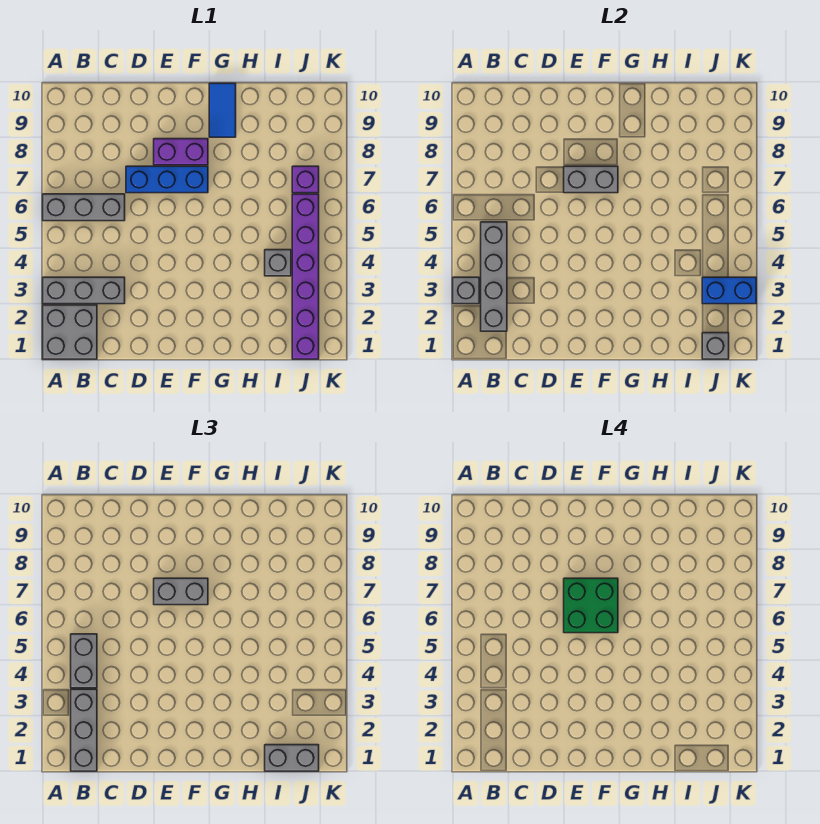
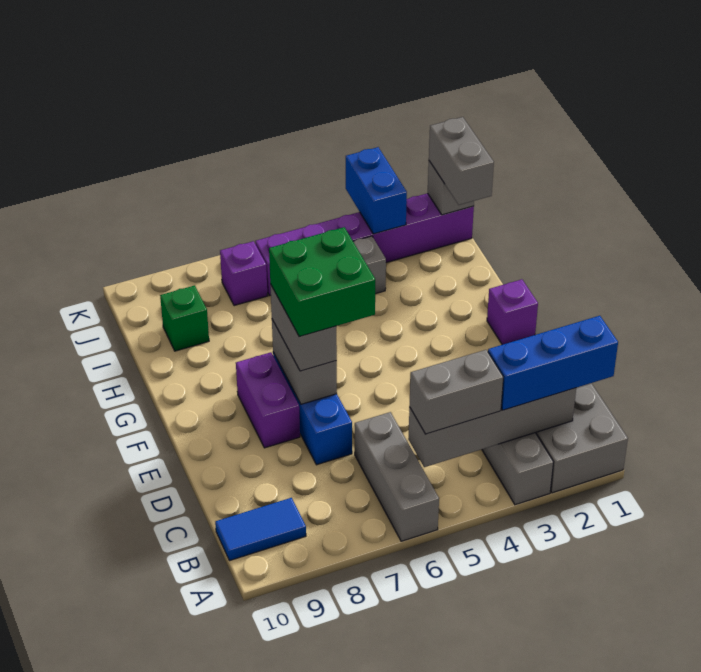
grey 1x1 brick [453,277,479,304] -> none
grey 1x3 brick [71,689,97,771] -> blue 1x3 brick [488,316,618,410]
none -> purple 1x1 brick [487,279,538,345]
blue 1x2 tile [209,83,236,137] -> blue 1x2 tile moved to [215,498,306,561]
none -> green 1x1 brick [160,285,209,351]

